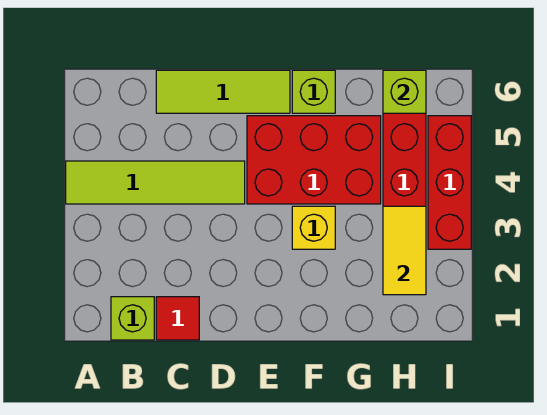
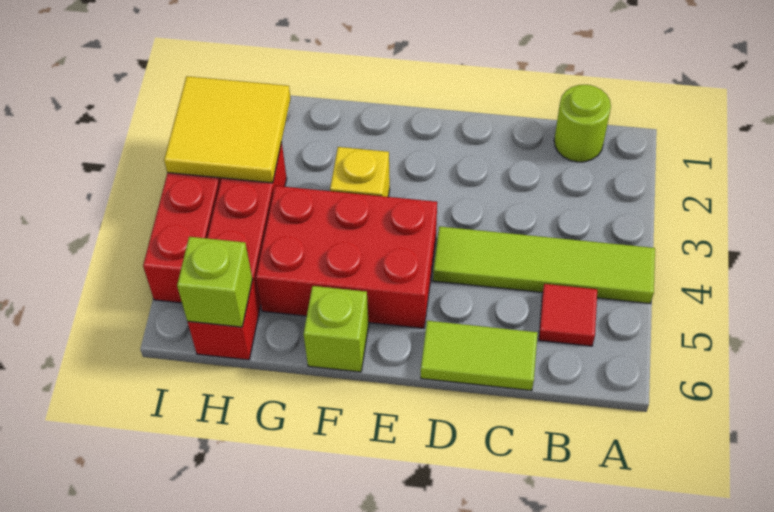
lime 1x1 brick [111,297,154,340] -> lime 1x1 round brick [554,85,611,162]
red 1x1 tile [156,297,199,340] -> red 1x1 tile moved to [539,284,597,346]
lime 1x3 tile [156,70,290,113] -> lime 1x2 tile [421,321,538,391]
yellow 1x2 tile [383,206,426,295] -> yellow 2x2 tile [164,76,291,183]

